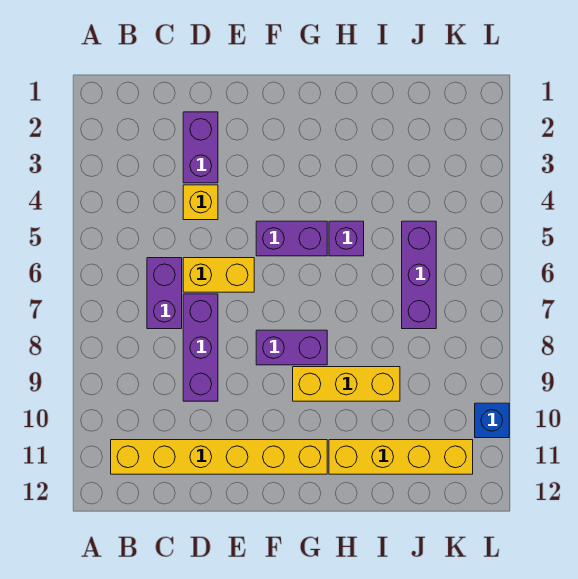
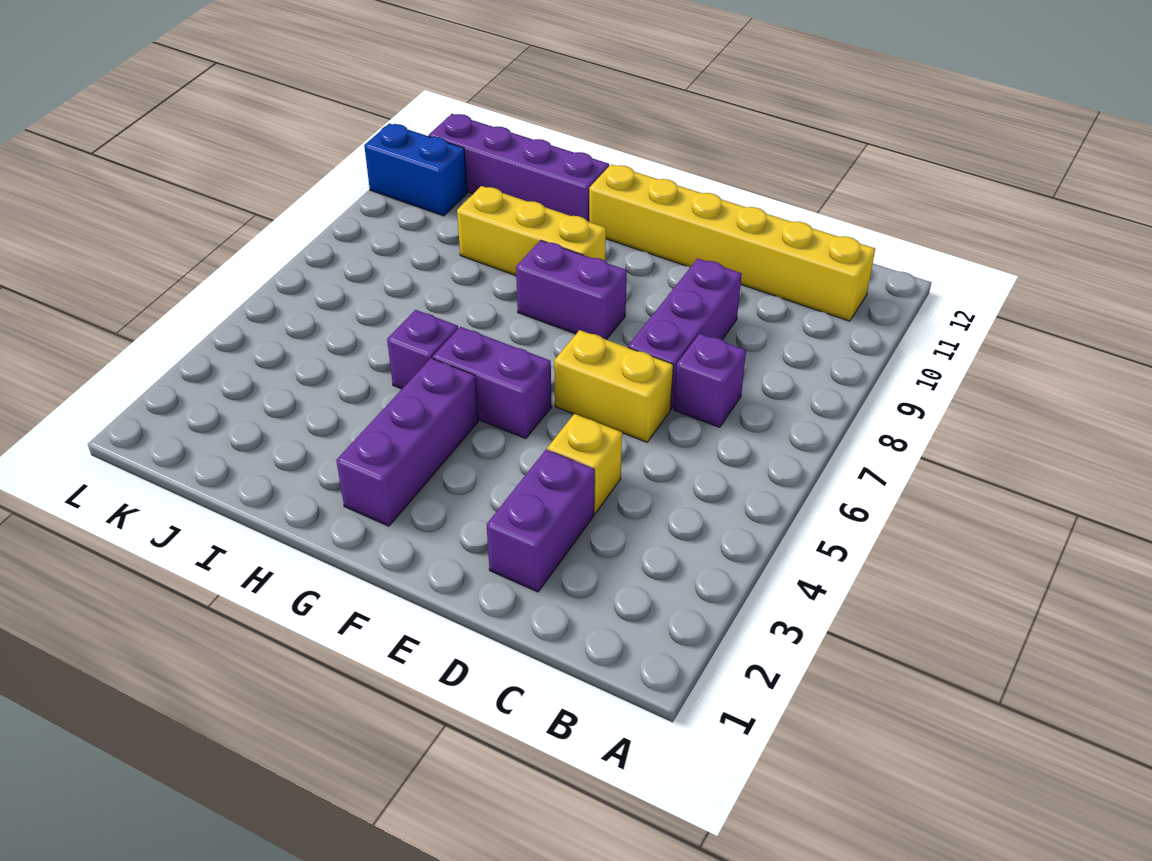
purple 1x2 brick [147,258,182,329] -> purple 1x1 brick [674,333,746,427]
yellow 1x4 brick [329,440,473,474] -> purple 1x4 brick [429,114,609,222]
purple 1x3 brick [402,221,436,329] -> purple 1x3 brick moved to [336,358,478,526]
blue 1x1 brick [475,403,509,438] -> blue 1x2 brick [364,124,467,216]

